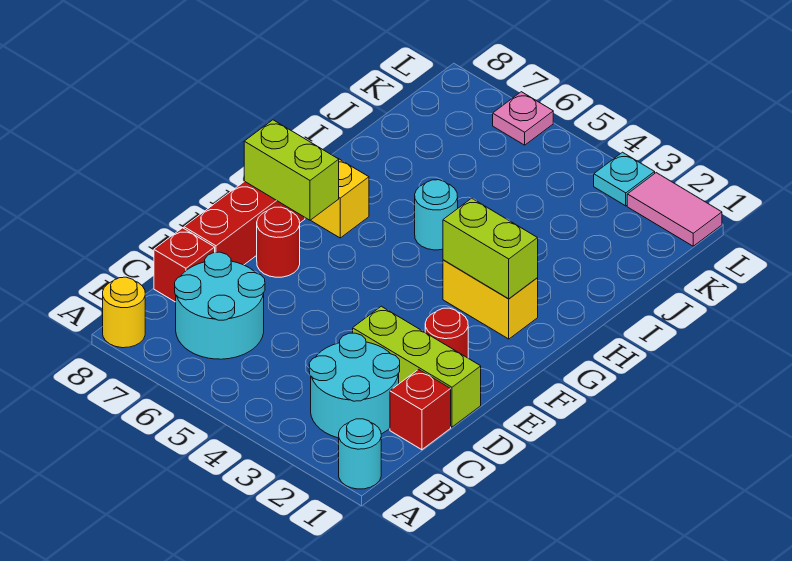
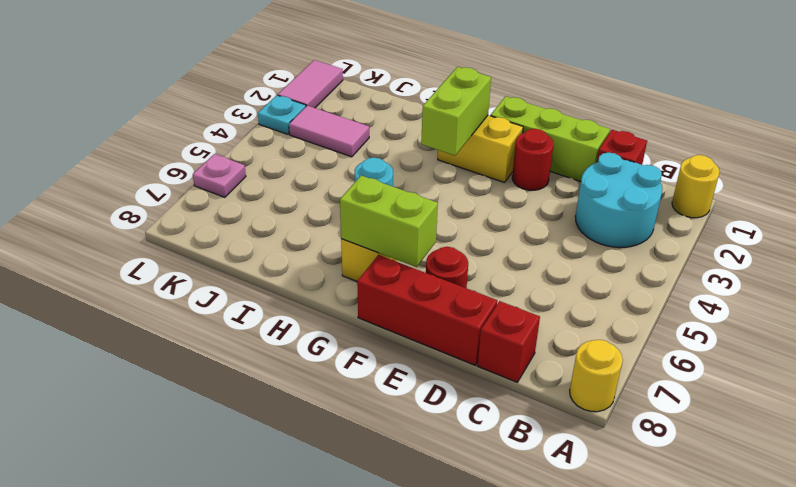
cyan 1x1 round brick [339,419,381,489] -> yellow 1x1 round brick [672,155,720,218]
cyan 2x2 round brick [175,252,265,359] -> none
lime 1x3 brick [353,306,481,427] -> lime 1x3 brick turned to [490,96,610,182]
lime 1x2 brick [244,120,339,220] -> lime 1x2 brick turned to [340,175,438,267]
yellow 1x2 brick [443,260,538,339] -> yellow 1x2 brick turned to [438,115,523,183]
none -> pink 1x2 tile [289,106,369,157]

